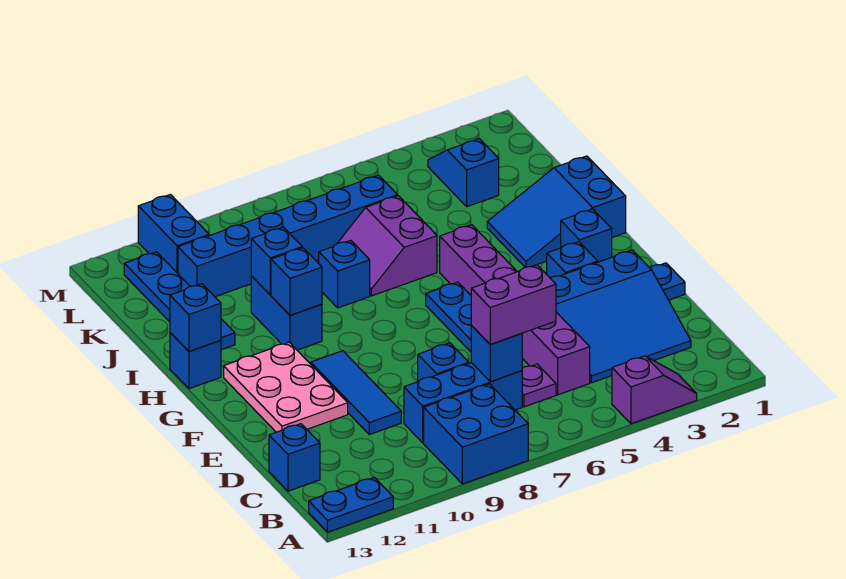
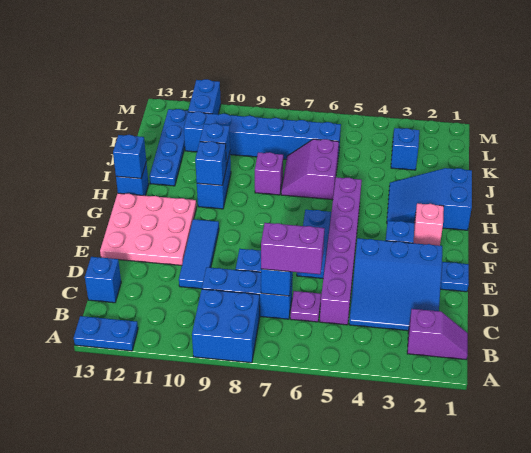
purple 1x2 slope [612,356,697,424] -> purple 1x2 slope moved to [407,309,468,360]
pink 2x3 plate [224,342,348,432] -> pink 3x3 plate [100,193,196,266]
blue 1x1 brick [561,209,612,262] -> pink 1x1 brick [413,203,444,246]
blue 1x1 brick [319,240,370,308] -> purple 1x1 brick [255,152,283,195]

